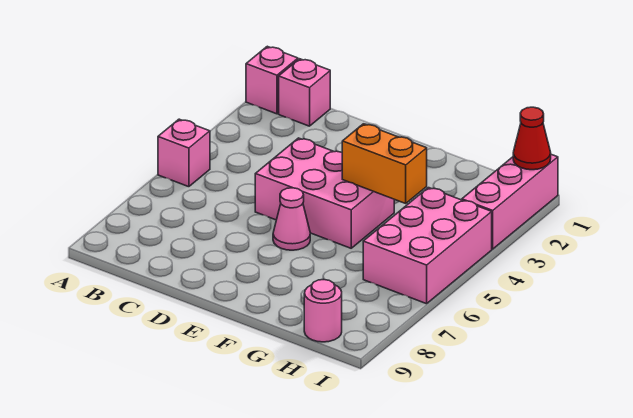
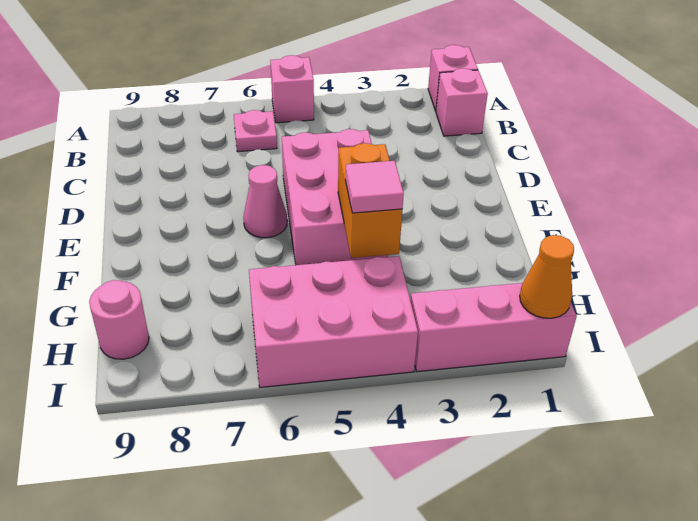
none -> pink 1x1 plate [234,110,277,152]
none -> pink 1x1 tile [345,161,404,213]
red 1x1 cone [513,107,551,170] -> orange 1x1 cone [520,235,574,318]

